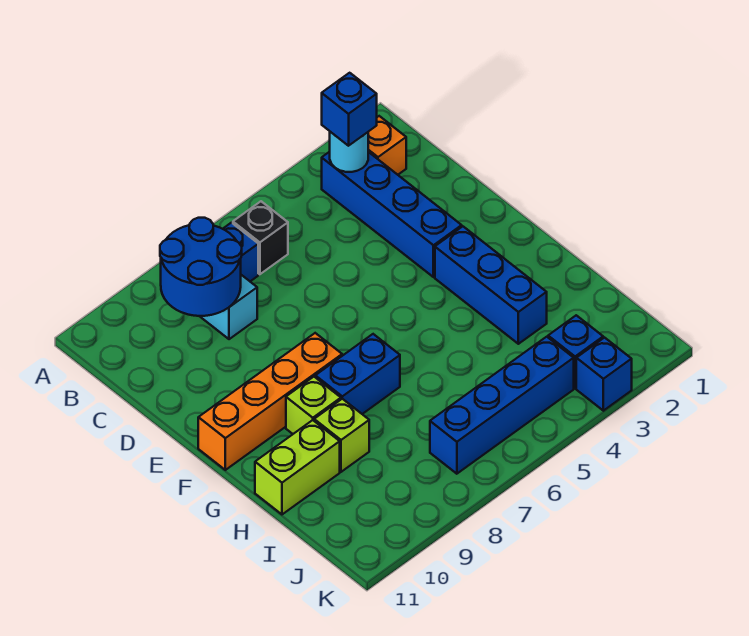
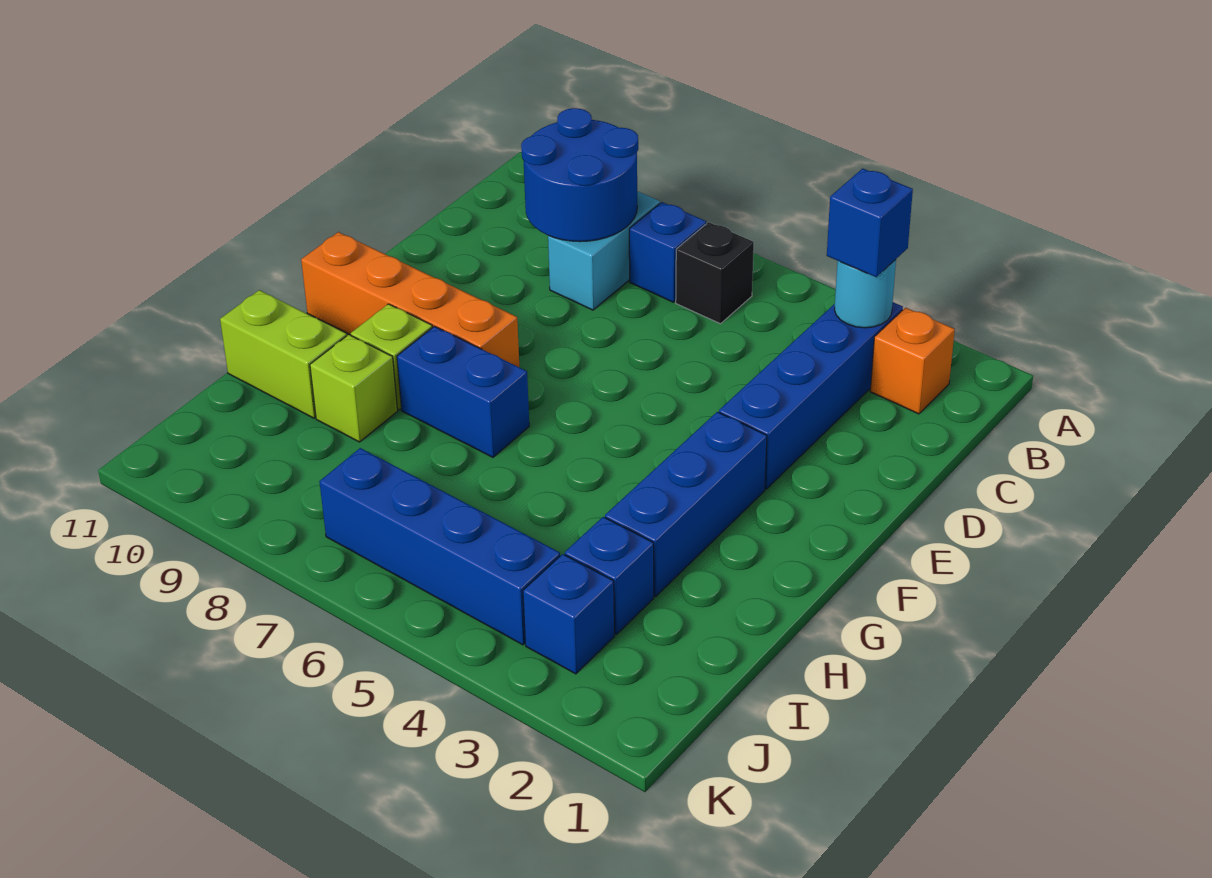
blue 1x1 brick [576,338,632,411] -> blue 1x1 brick moved to [565,517,654,634]

